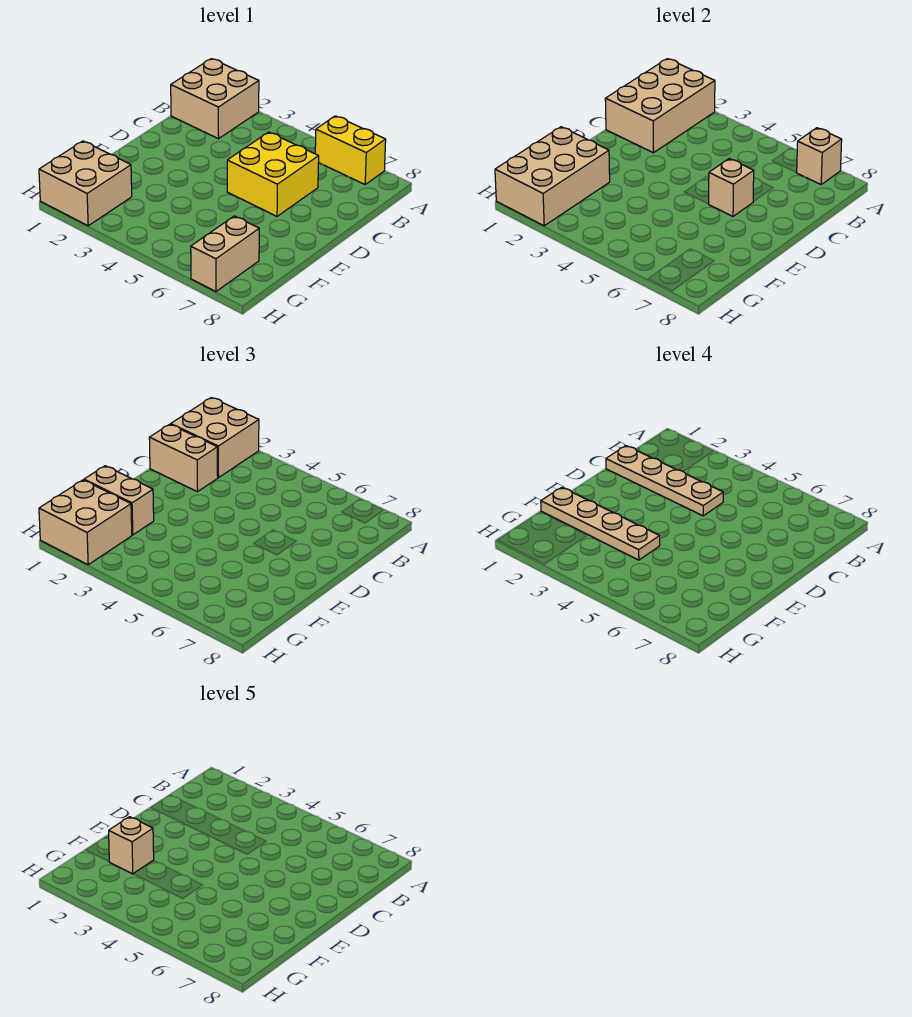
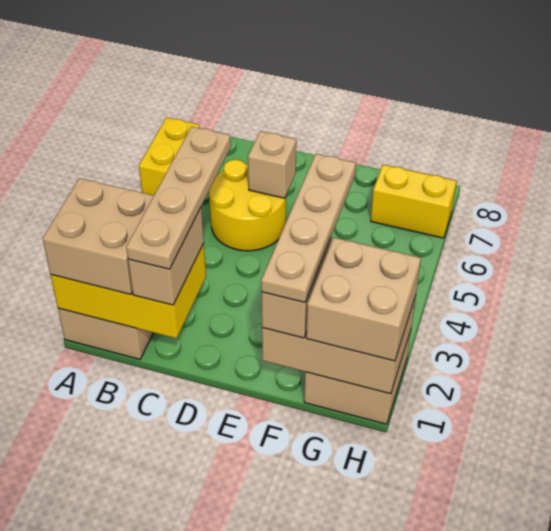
tan 2x3 brick [605,59,715,153] -> yellow 2x3 brick [51,244,206,339]
tan 1x1 brick [796,128,842,184] -> none
yellow 2x2 brick [227,132,319,216] -> yellow 2x2 round brick [209,160,286,251]
tan 1x1 brick [109,817,154,874] -> none
tan 1x2 brick [191,216,259,292] -> yellow 1x2 brick [371,165,457,238]

